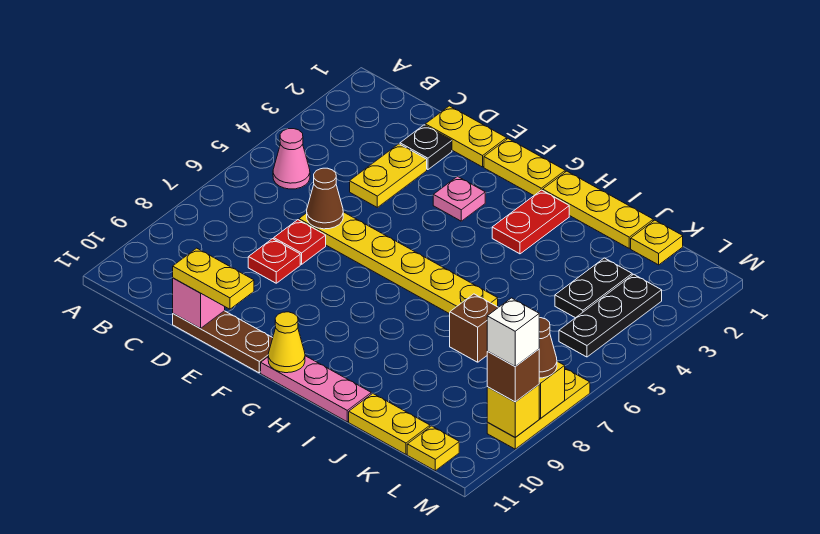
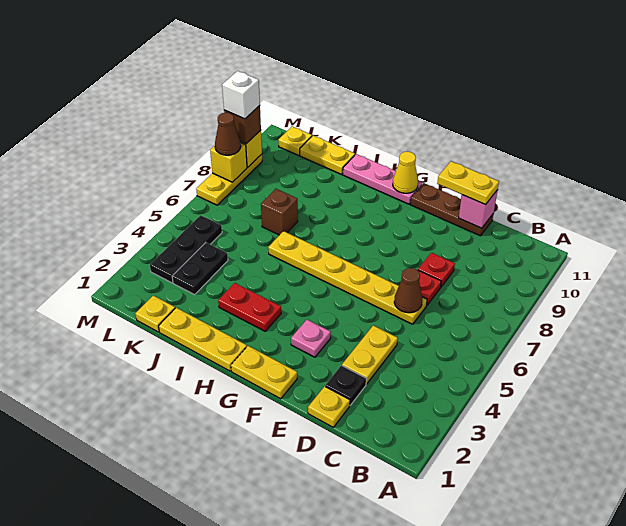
pink 1x1 cone [273,129,310,189] -> none
yellow 1x2 plate [425,106,507,167] -> yellow 1x1 plate [308,386,350,427]
red 1x2 plate [492,190,569,254] -> red 1x2 plate turned to [218,283,281,331]

